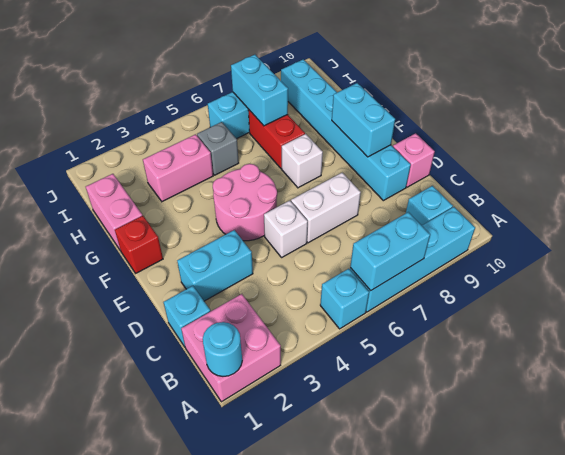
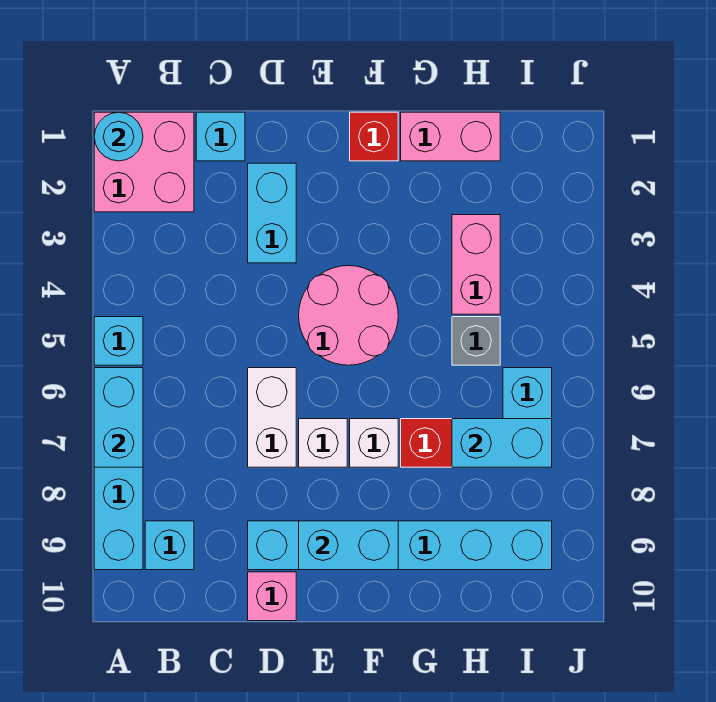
white 1x1 brick [264,201,308,257] -> white 1x1 brick moved to [299,419,347,467]

